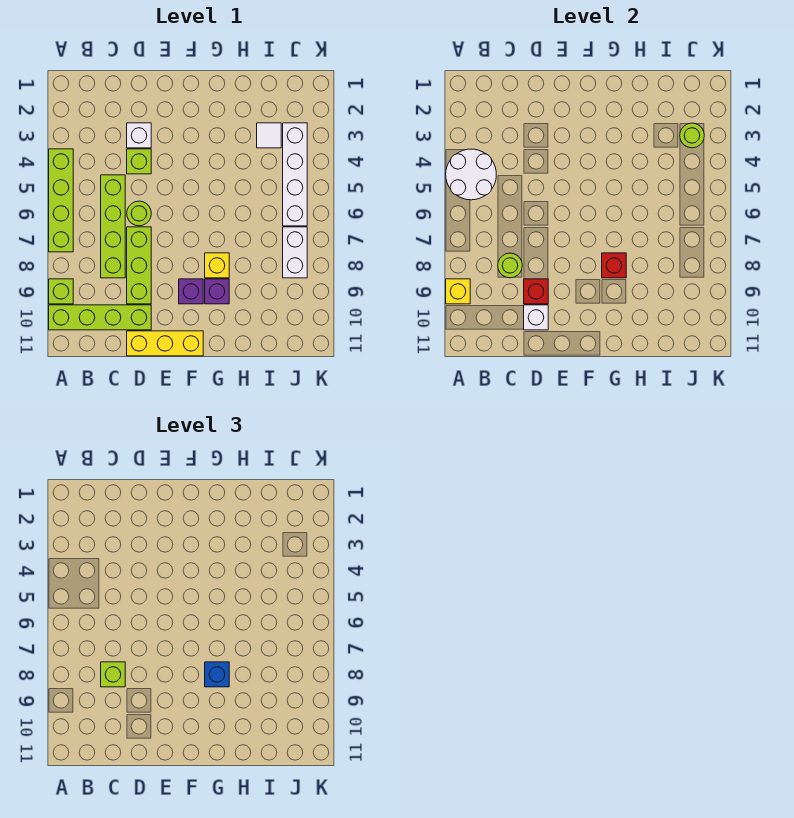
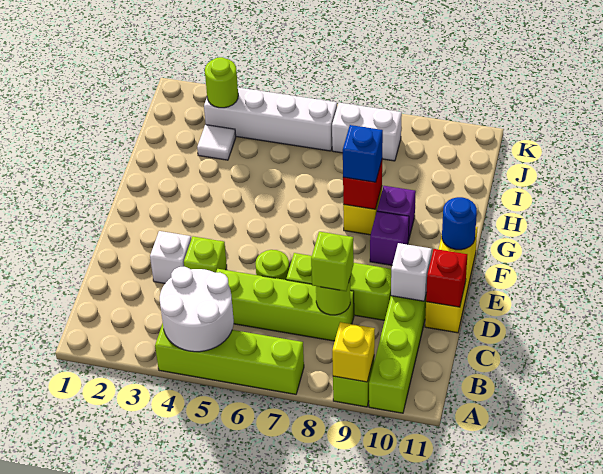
red 1x1 brick [524,279,548,304] -> red 1x1 brick moved to [426,249,467,307]
none -> blue 1x1 round brick [442,197,477,250]

